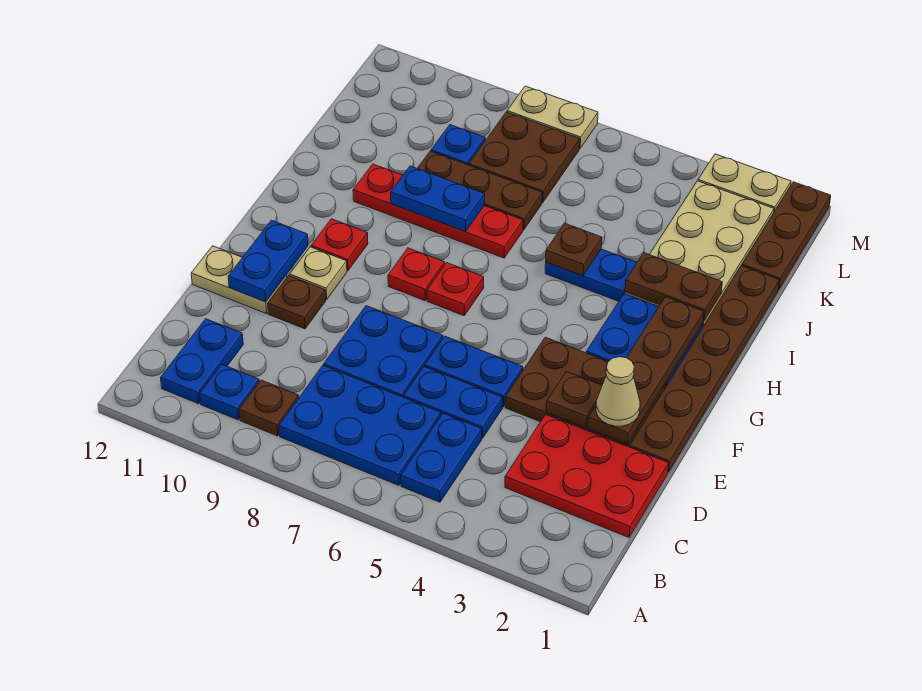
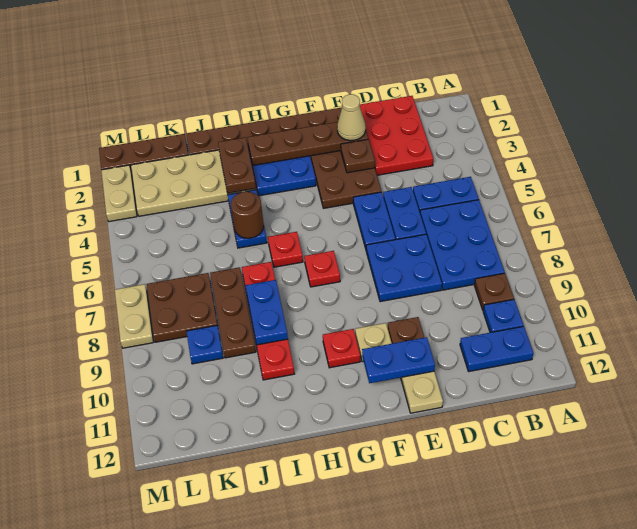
red 1x1 plate [388,248,445,300] -> red 1x1 plate moved to [268,232,303,267]
brown 1x1 plate [546,223,602,276] -> brown 1x1 round brick [231,192,264,238]

